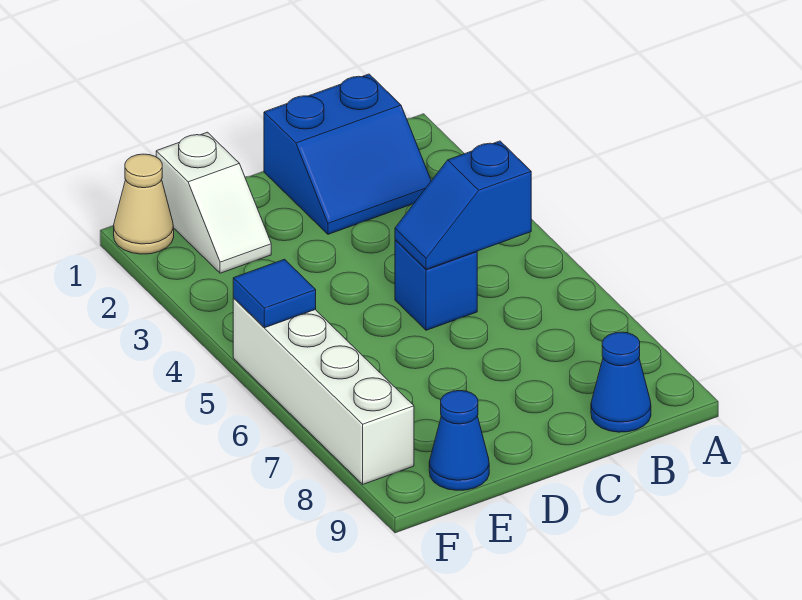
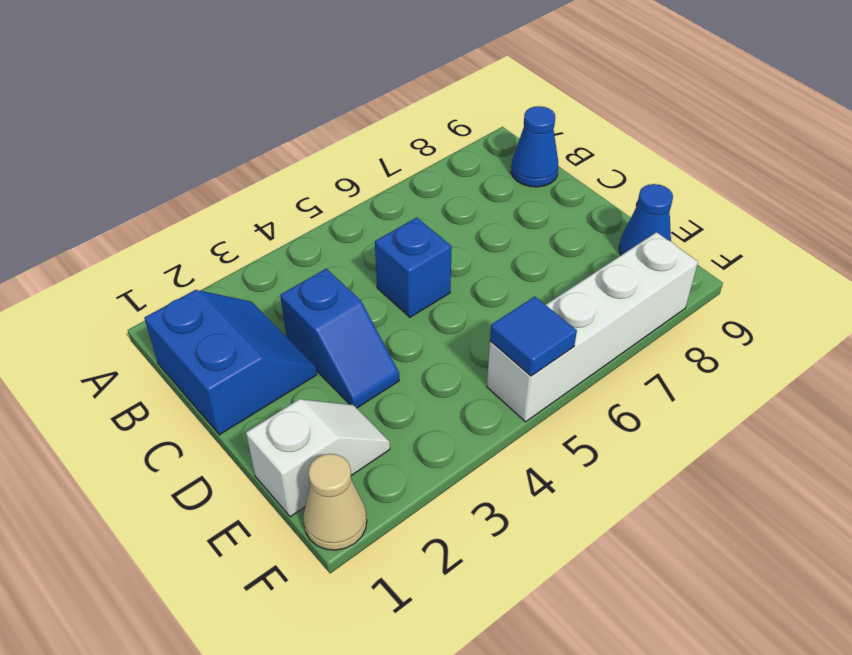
blue 1x2 slope [395,141,531,269] -> blue 1x2 slope moved to [280,269,399,408]

